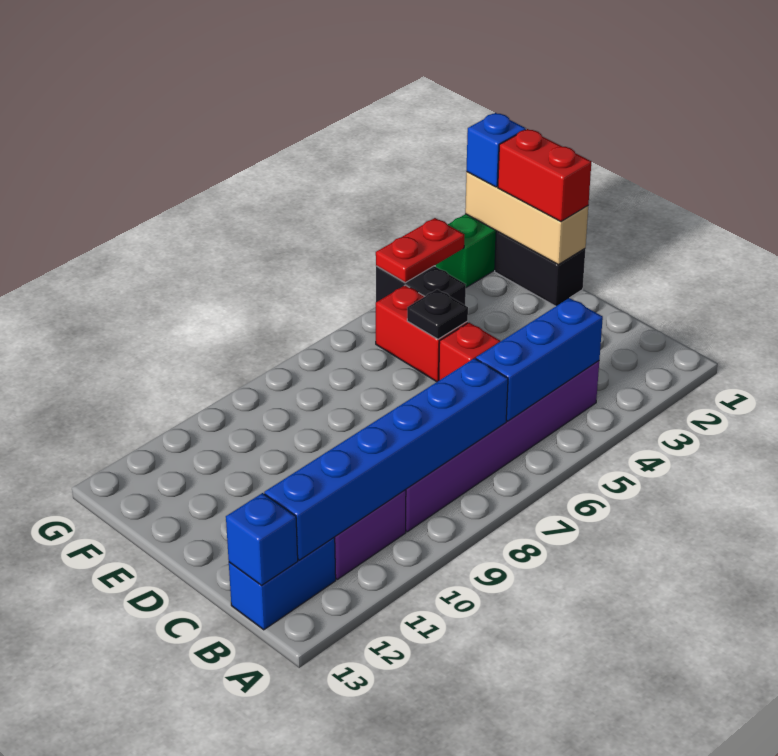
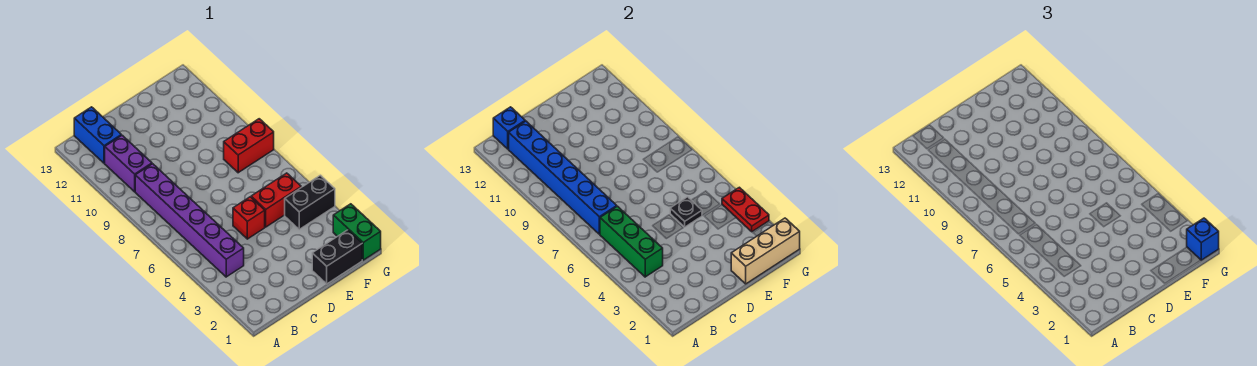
blue 1x3 brick [476,298,603,421] -> green 1x3 brick [600,206,663,277]
red 1x2 brick [498,129,591,222] -> red 1x2 brick moved to [224,119,274,173]

